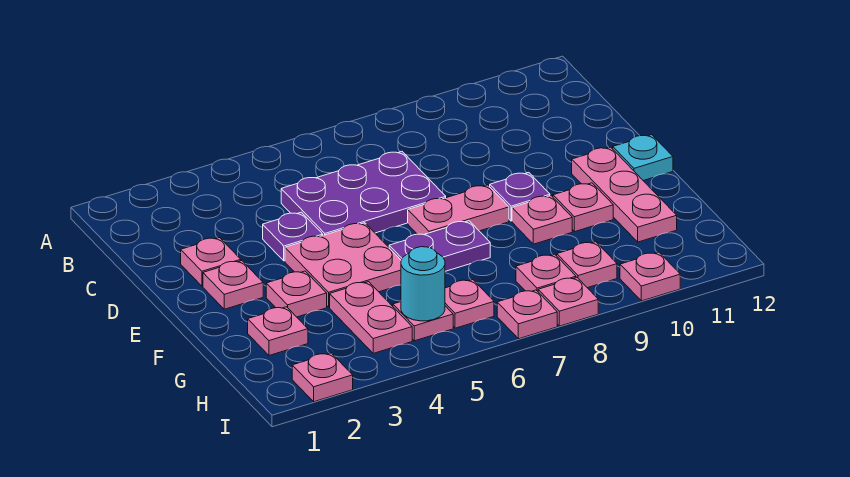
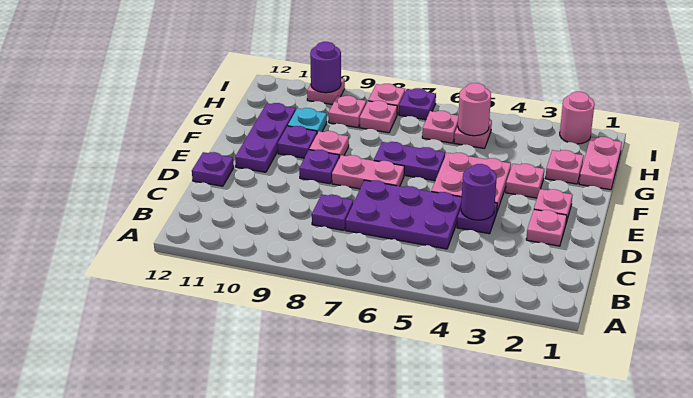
none -> purple 1x1 plate [312,195,353,230]
none -> purple 1x1 round brick [461,164,497,220]
none -> purple 1x1 plate [192,152,234,186]
pink 1x3 plate [572,147,677,242] -> purple 1x3 plate [235,103,296,172]
cyan 1x1 plate [613,135,673,181] -> cyan 1x1 plate moved to [288,108,327,133]
pink 1x1 plate [553,183,613,232] -> purple 1x1 plate [278,126,317,158]
pink 1x2 plate [330,282,412,353] -> pink 1x2 plate moved to [579,137,622,190]
cyan 1x1 round brick [401,247,445,321] -> pink 1x1 round brick [458,83,491,136]
pink 1x1 plate [292,353,353,402] -> pink 1x1 round brick [560,92,594,144]
pink 1x1 plate [497,290,557,339] -> purple 1x1 plate [399,88,436,120]
none -> purple 1x1 round brick [310,42,341,93]

